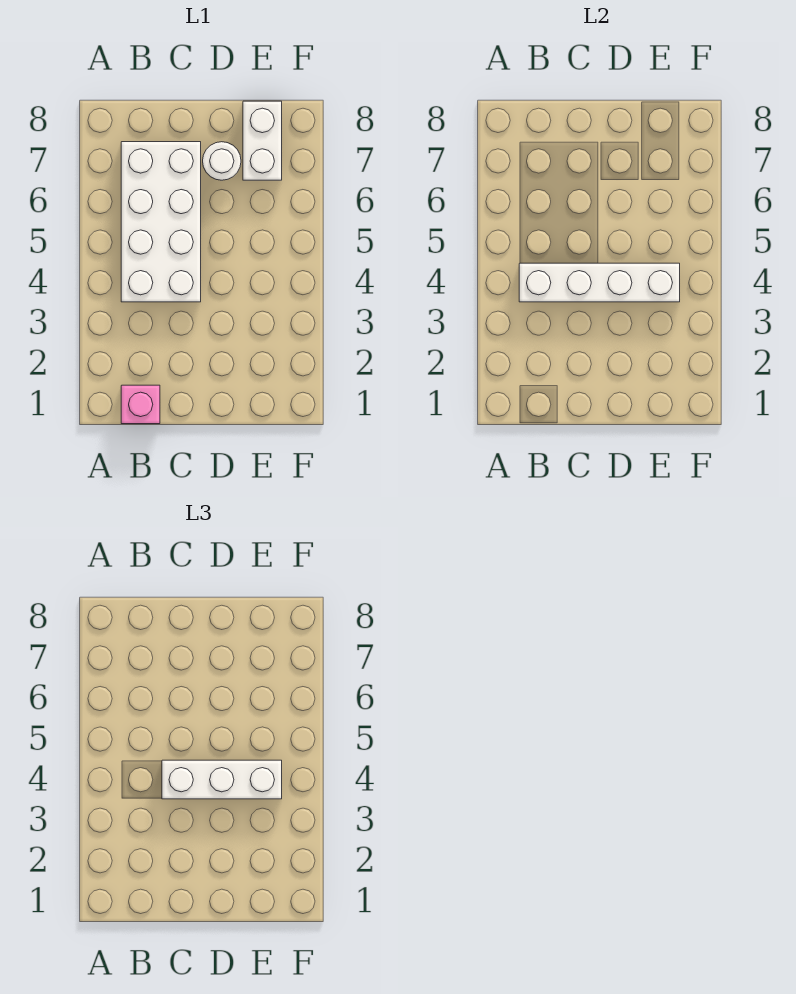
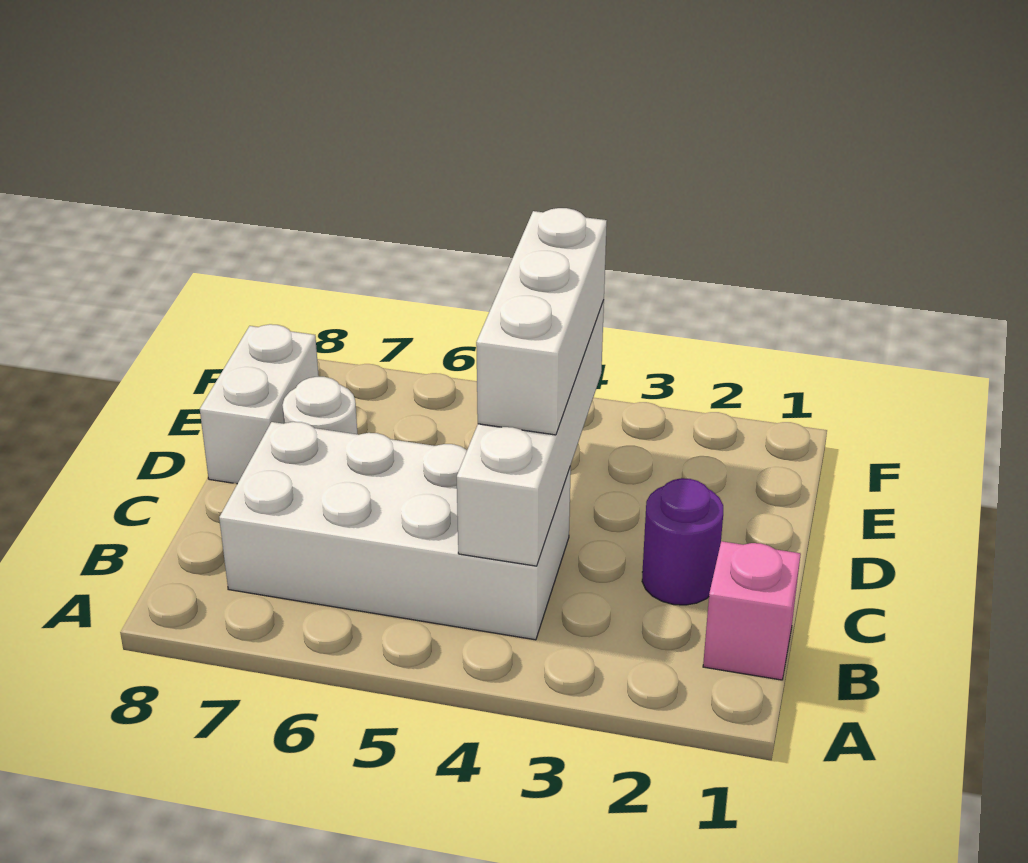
none -> purple 1x1 round brick [642,478,723,605]
white 1x2 brick [243,101,282,180] -> white 1x2 brick turned to [200,324,319,484]

